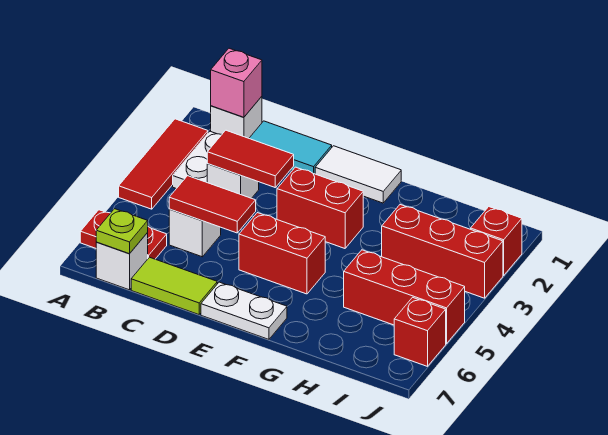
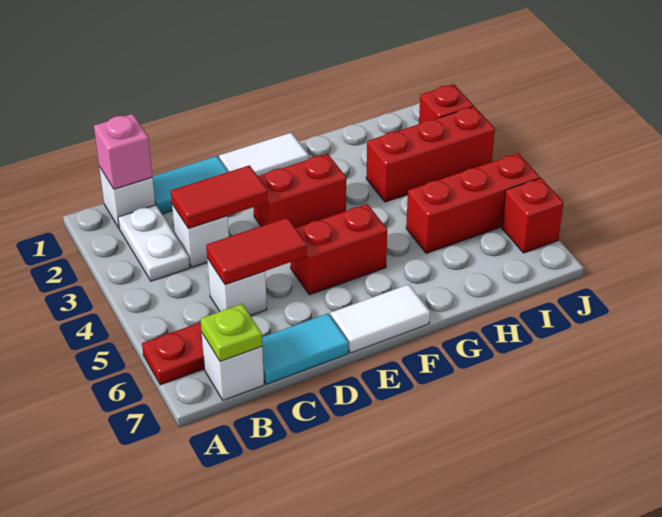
red 1x3 tile [119,119,208,209] -> none
lime 1x2 tile [131,257,217,315] -> cyan 1x2 tile [262,314,348,384]
white 1x2 plate [201,282,287,339] -> white 1x2 tile [330,284,430,353]

